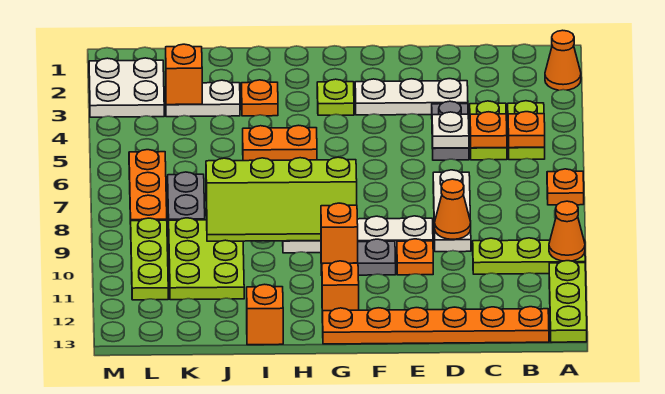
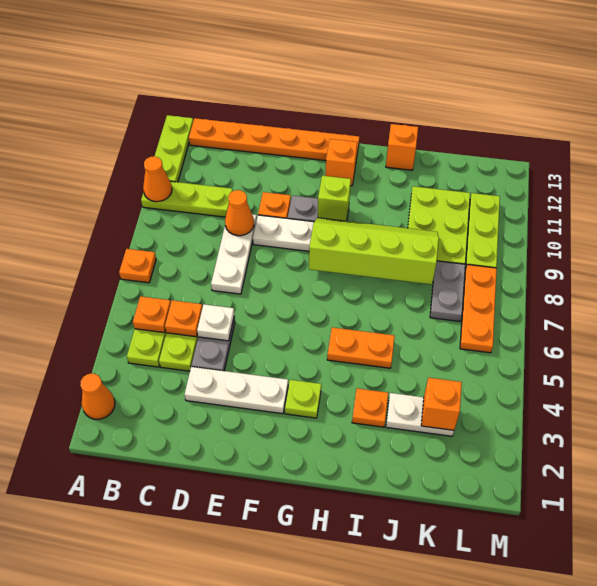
orange 1x1 brick [321,203,358,263] -> lime 1x1 brick [318,176,351,221]
white 2x2 plate [89,58,164,117] -> none

